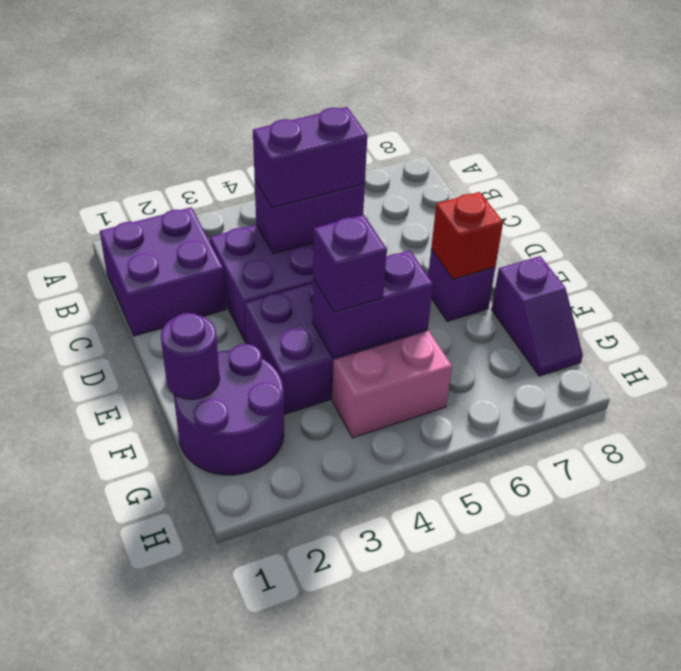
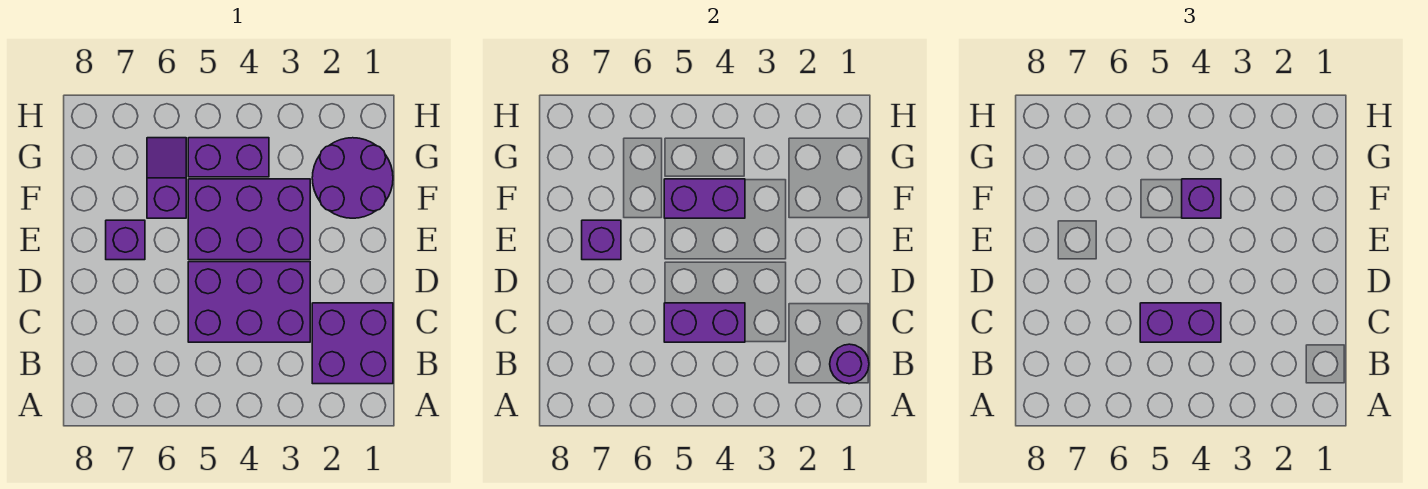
red 1x1 brick [431,192,503,279] -> purple 1x1 brick [582,220,621,260]
purple 1x1 round brick [161,313,220,399] -> purple 1x1 round brick moved to [830,344,869,384]
purple 1x2 slope [492,256,583,376] -> purple 1x2 slope moved to [147,138,186,218]
pink 1x2 brick [332,331,452,438] -> purple 1x2 brick [188,138,269,177]

